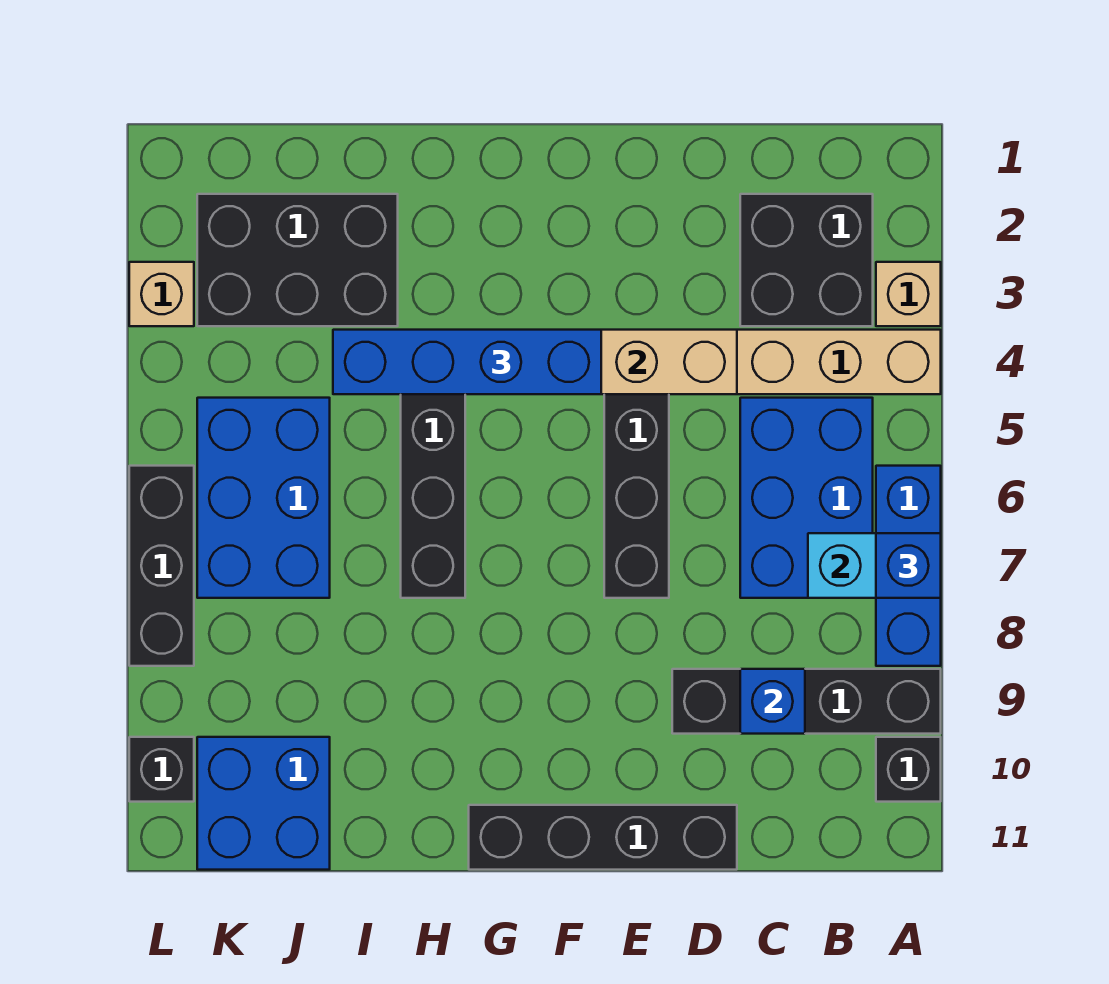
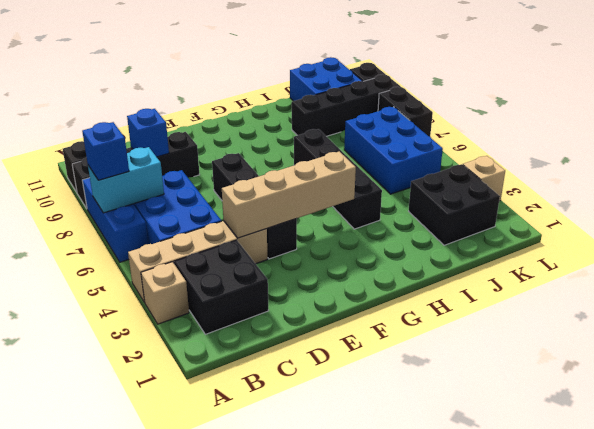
black 1x4 brick [469,805,737,870] -> black 1x4 brick moved to [292,74,401,136]
blue 1x4 brick [333,330,601,394] -> none
black 2x3 brick [197,194,398,326] -> black 2x2 brick [409,164,500,245]
black 1x3 brick [129,466,194,666] -> black 1x2 brick [378,87,433,137]

